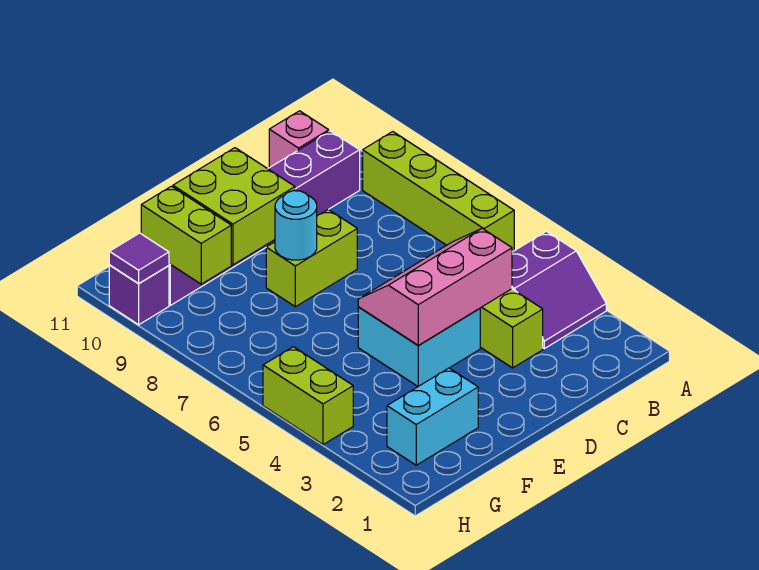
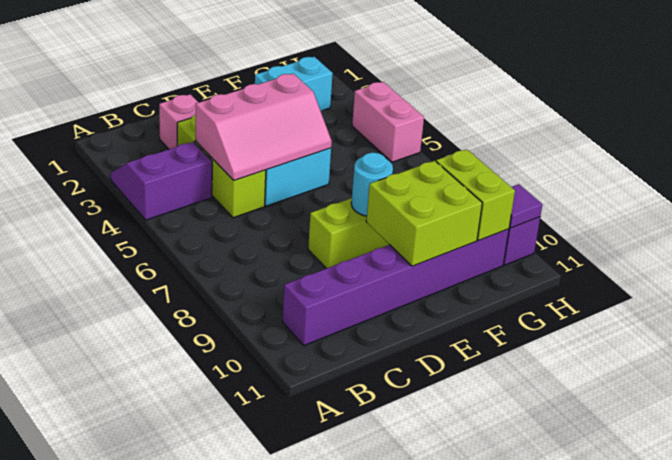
lime 1x4 brick [363,132,514,252] -> none
pink 1x1 brick [269,111,329,168] -> pink 1x1 brick moved to [159,94,199,149]
lime 1x2 brick [263,347,353,445] -> pink 1x2 brick [352,82,424,162]

